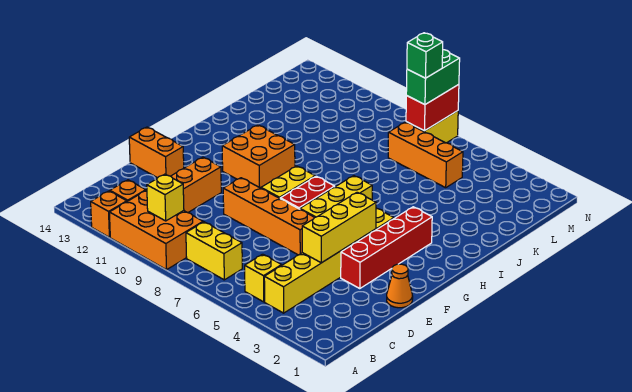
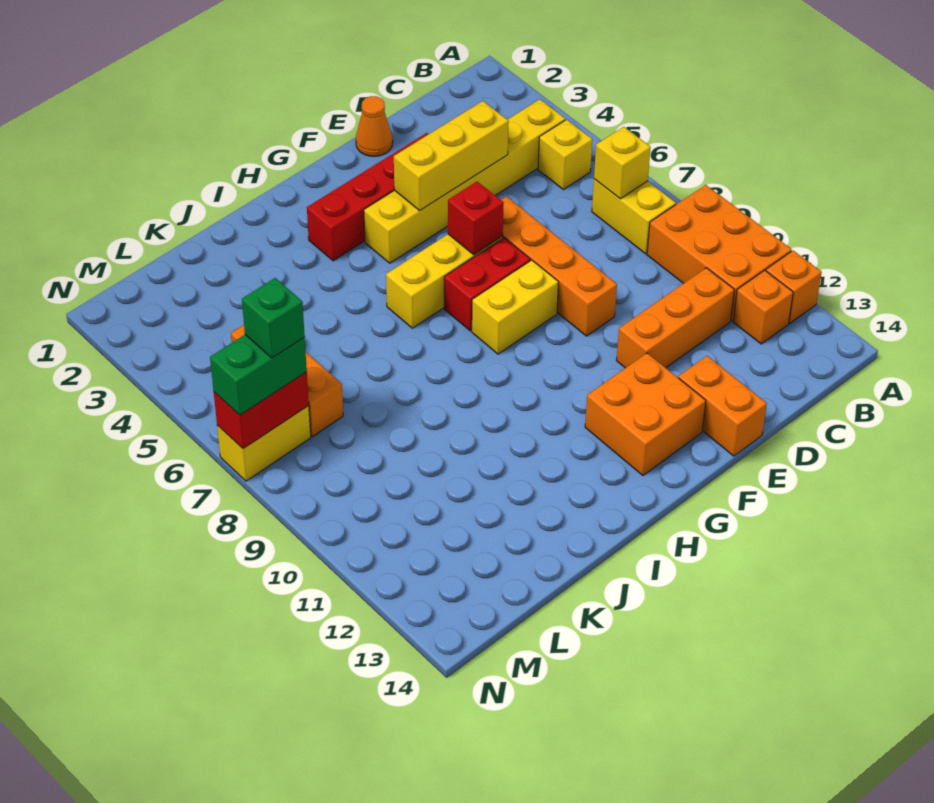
yellow 1x1 brick [147,174,184,221] -> yellow 1x1 brick moved to [594,127,651,199]
none -> red 1x1 brick [448,182,504,255]
orange 2x2 brick [222,125,295,188] -> orange 2x2 brick moved to [585,353,706,475]

